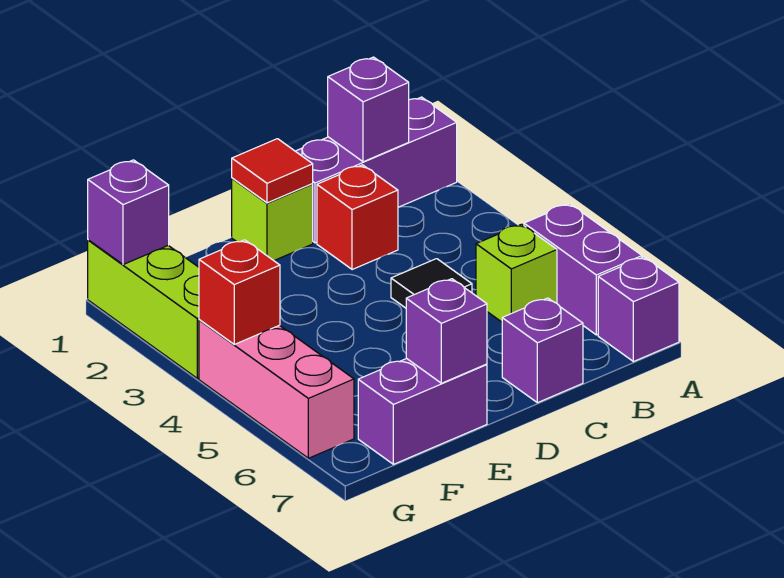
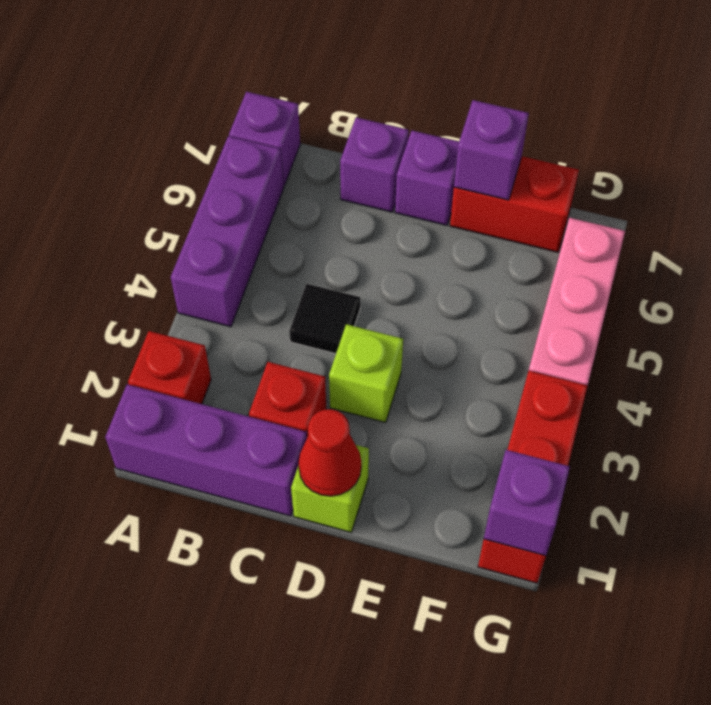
purple 1x2 brick [524,204,642,335] -> purple 1x3 brick [171,136,284,327]
purple 1x1 brick [328,57,409,162] -> purple 1x1 brick moved to [395,131,459,225]
lime 1x1 brick [476,224,557,322] -> lime 1x1 brick moved to [329,324,403,423]
red 1x1 tile [232,139,313,203] -> red 1x1 cone [299,409,361,496]
purple 1x2 brick [358,359,487,464] -> red 1x2 brick [450,156,579,252]
lime 1x3 brick [88,240,199,378] -> red 1x3 brick [478,371,588,583]
red 1x1 brick [199,240,280,344] -> red 1x1 brick moved to [128,331,211,404]

